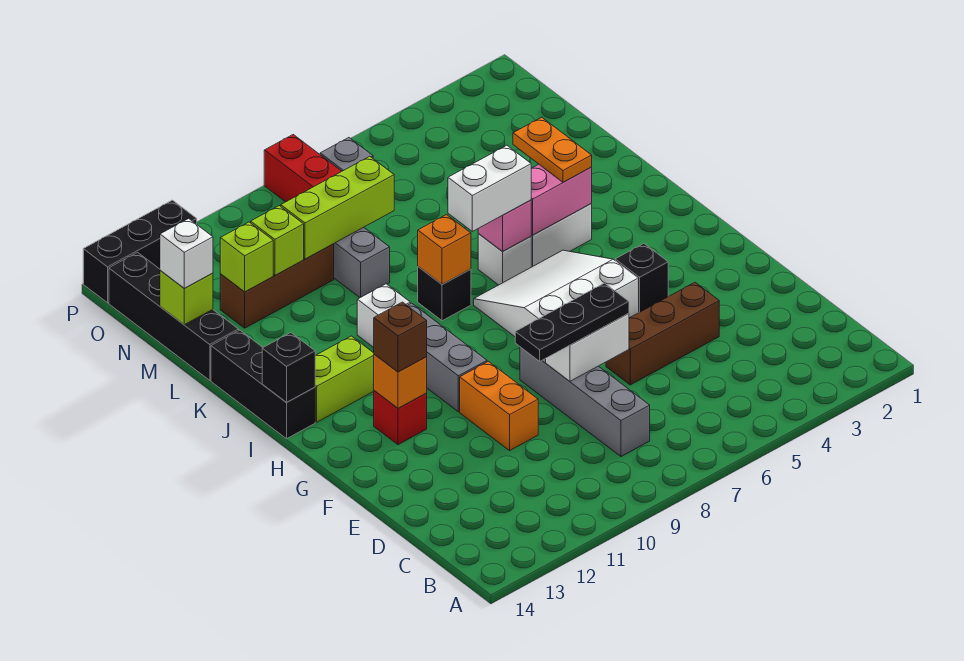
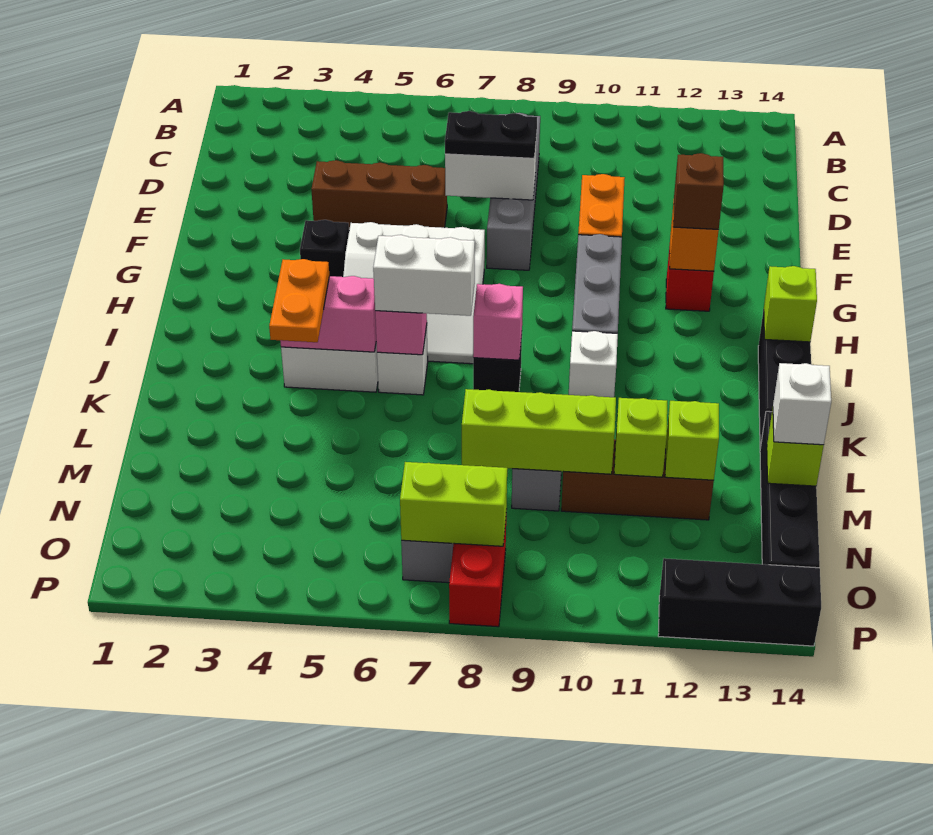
black 1x3 plate [515,283,629,361] -> black 1x2 plate [445,111,537,158]
lime 1x2 brick [315,336,374,422] -> lime 1x2 brick moved to [400,462,507,546]
black 1x1 brick [262,333,315,403] -> lime 1x1 brick [764,266,817,342]
orange 1x1 brick [418,215,471,285] -> pink 1x1 brick [473,284,523,360]

